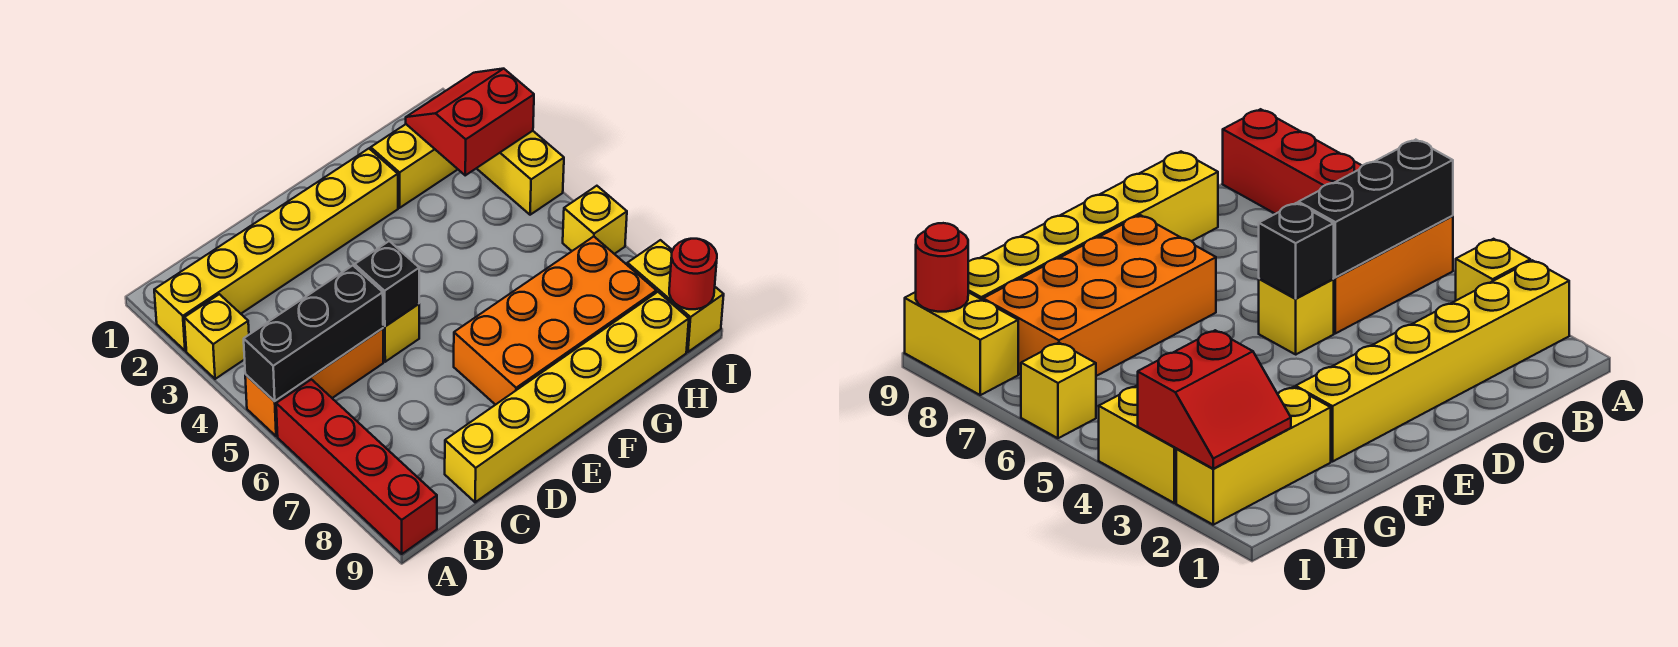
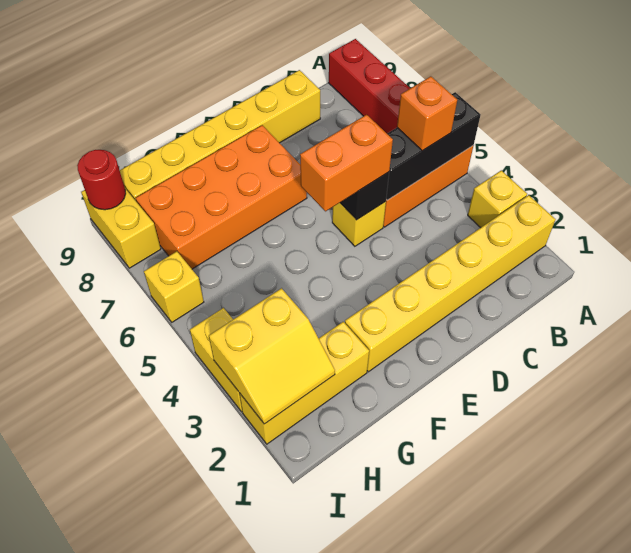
none -> orange 1x1 brick [397,76,457,151]
none -> orange 1x2 brick [300,115,393,211]
red 2x2 slope [406,69,534,175] -> yellow 2x2 slope [209,288,335,424]

